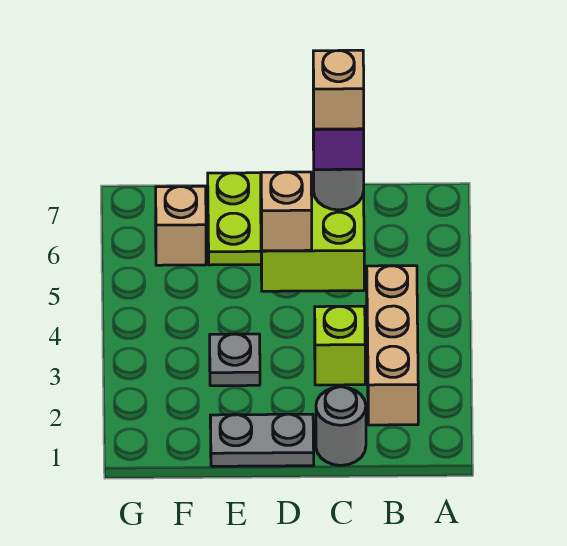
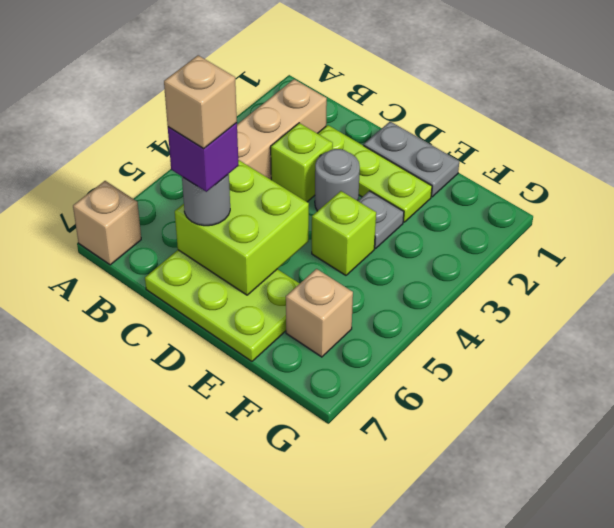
grey 1x1 round brick [316,387,366,465] -> grey 1x1 round brick moved to [315,149,360,211]
none -> lime 1x3 plate [318,125,432,222]
tan 1x1 brick [261,172,312,251] -> tan 1x1 brick moved to [73,181,141,265]
none -> lime 1x1 brick [312,191,376,275]

